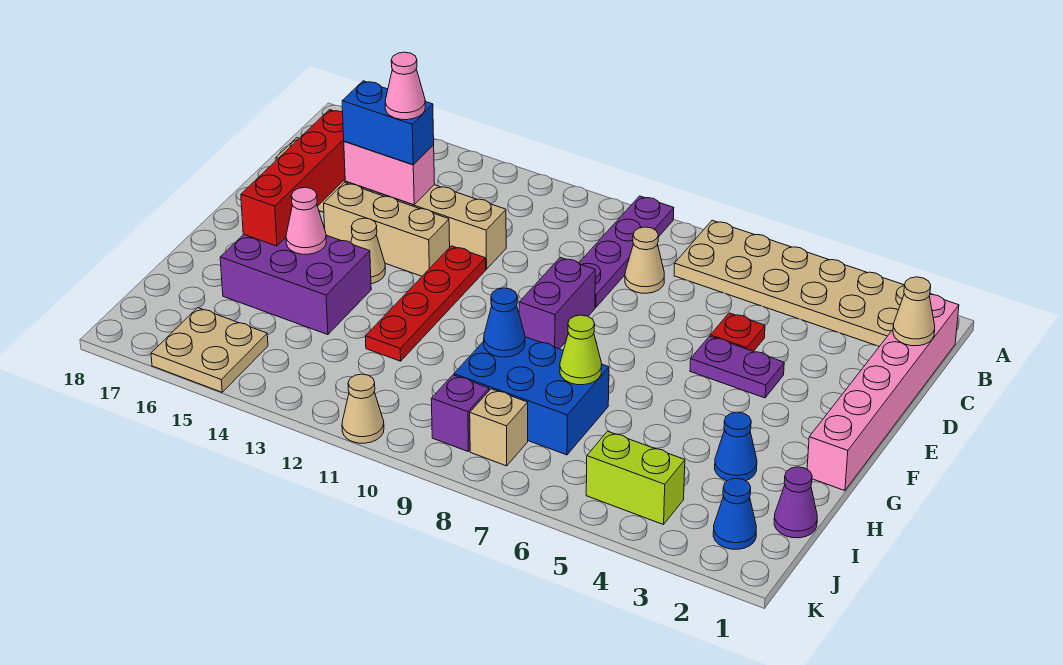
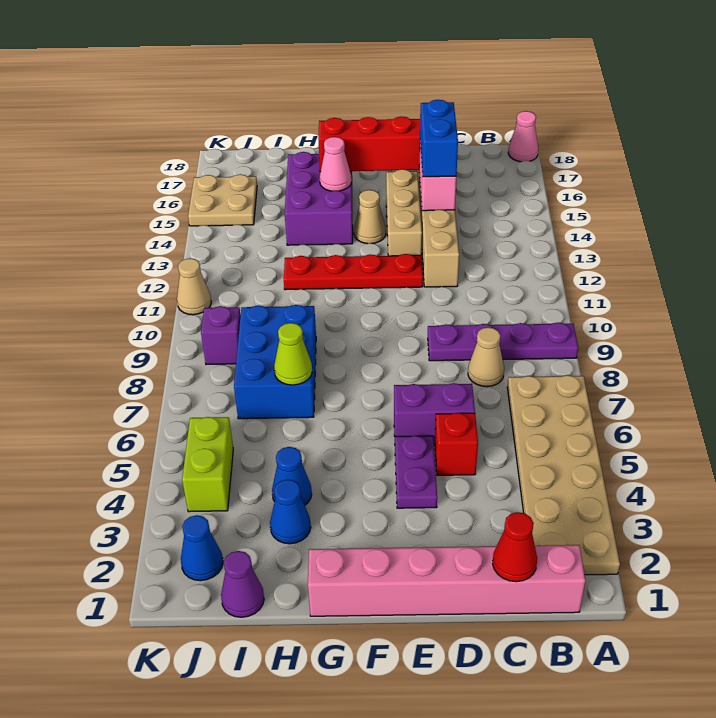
tan 1x1 cone [893,277,935,346] -> red 1x1 cone [493,512,537,582]
red 1x1 plate [710,313,765,351] -> red 1x1 brick [435,413,478,475]
pink 1x1 cone [385,52,425,120] -> pink 1x1 cone moved to [508,111,538,162]
purple 1x2 brick [519,257,595,349] -> purple 1x2 brick moved to [394,383,475,445]
blue 1x1 cone [484,288,525,357] -> blue 1x1 cone moved to [272,447,312,505]
tan 1x1 brick [470,389,528,466] -> none

